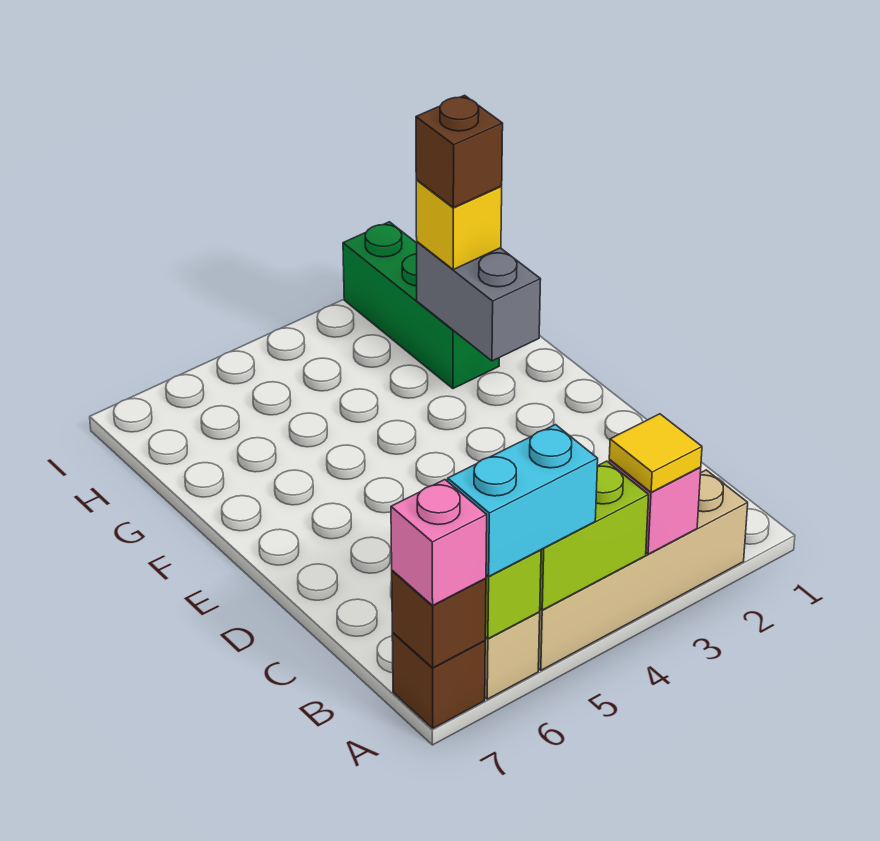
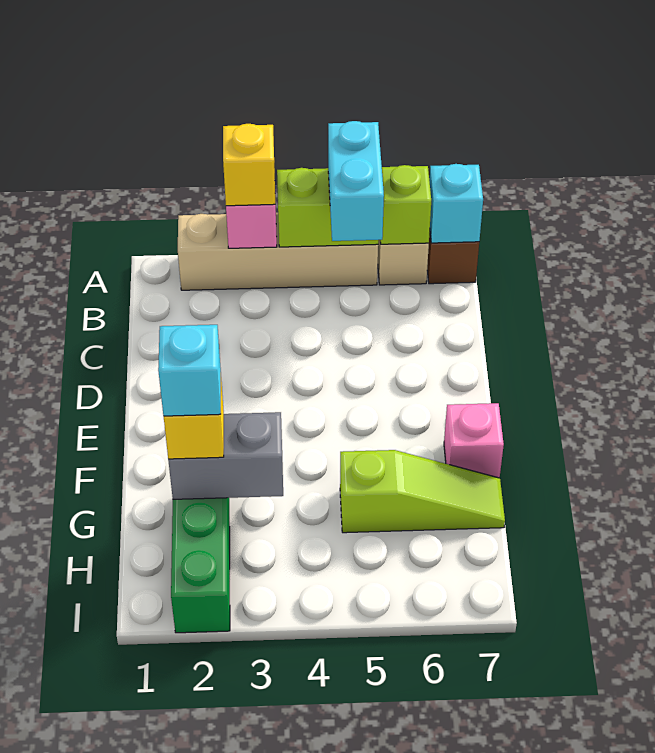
yellow 1x1 tile [609,414,702,492] -> yellow 1x1 brick [223,124,275,206]
cyan 1x2 brick [448,425,598,576] -> cyan 1x2 brick turned to [328,121,384,241]
brown 1x1 brick [392,570,486,668] -> cyan 1x1 brick [430,164,483,243]
pink 1x1 brick [391,480,487,605] -> pink 1x1 brick moved to [444,403,504,478]
grey 1x2 brick [417,242,541,361] -> grey 1x2 brick turned to [168,412,283,499]
brown 1x1 brick [416,95,503,208] -> cyan 1x1 brick [158,325,221,416]
none -> lime 1x3 slope [340,450,505,533]

